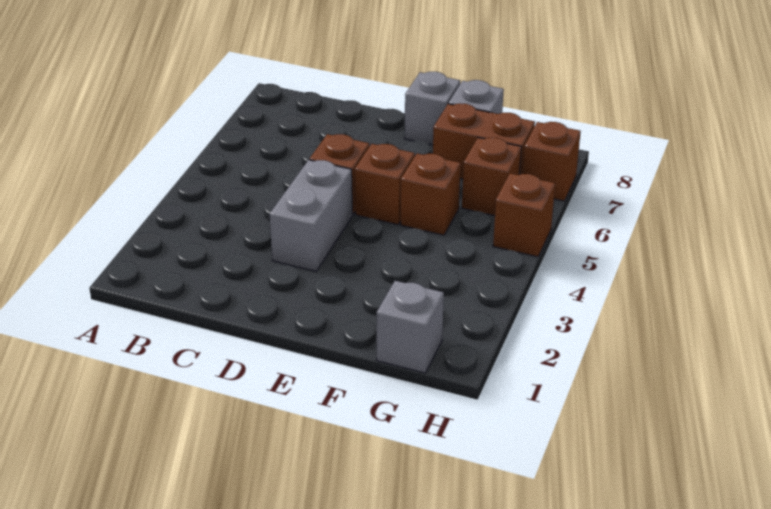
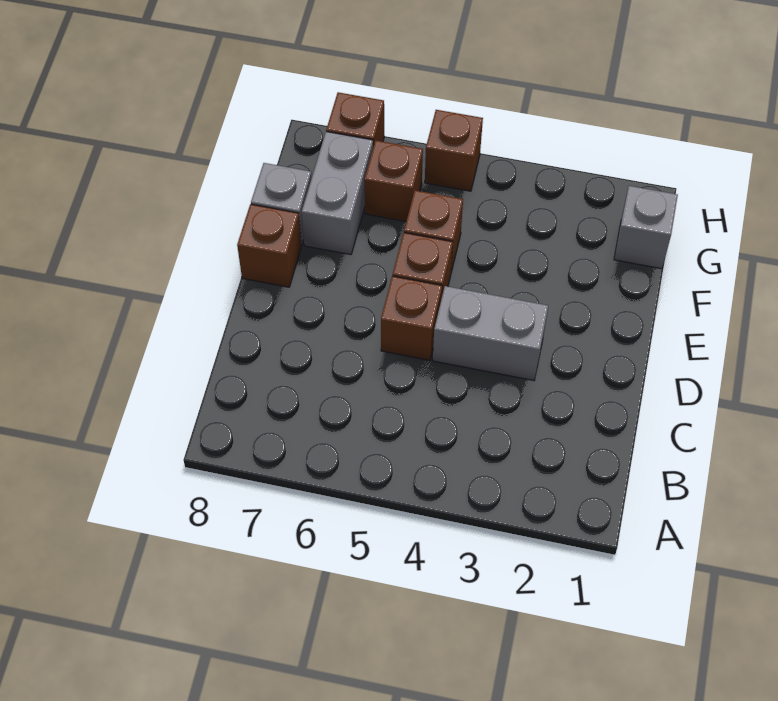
grey 1x1 brick [405,72,460,145] -> brown 1x1 brick [237,204,301,287]
brown 1x2 brick [433,103,535,179] -> grey 1x2 brick [302,132,373,255]

